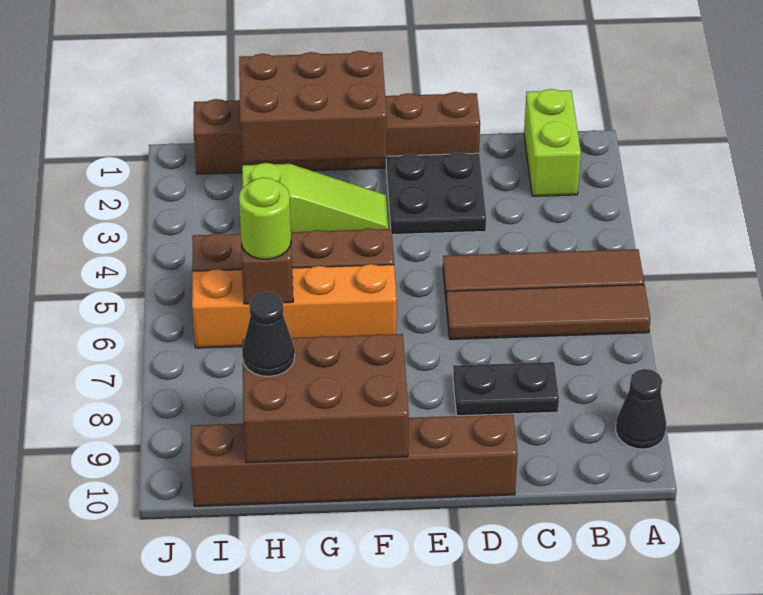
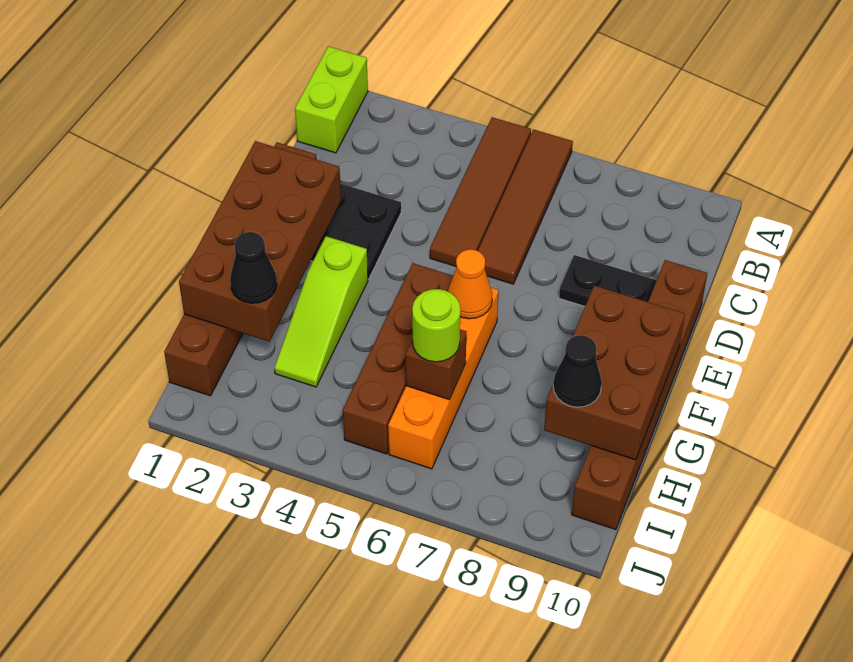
black 1x1 cone [616,369,666,449] -> black 1x1 cone moved to [230,232,277,303]
lime 1x2 brick [524,89,581,196] -> lime 1x2 brick turned to [295,46,368,153]
black 1x2 plate [453,362,559,416] -> black 1x2 plate turned to [559,255,657,306]
brown 2x3 brick [239,51,387,163] -> brown 2x4 brick [179,141,341,342]
lime 1x3 slope [242,163,389,232] -> lime 1x3 slope turned to [274,236,368,387]
none -> orange 1x1 cone [448,249,492,319]

